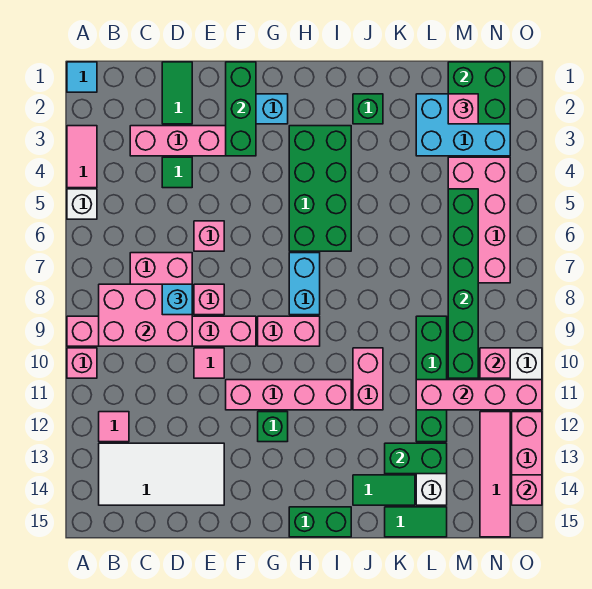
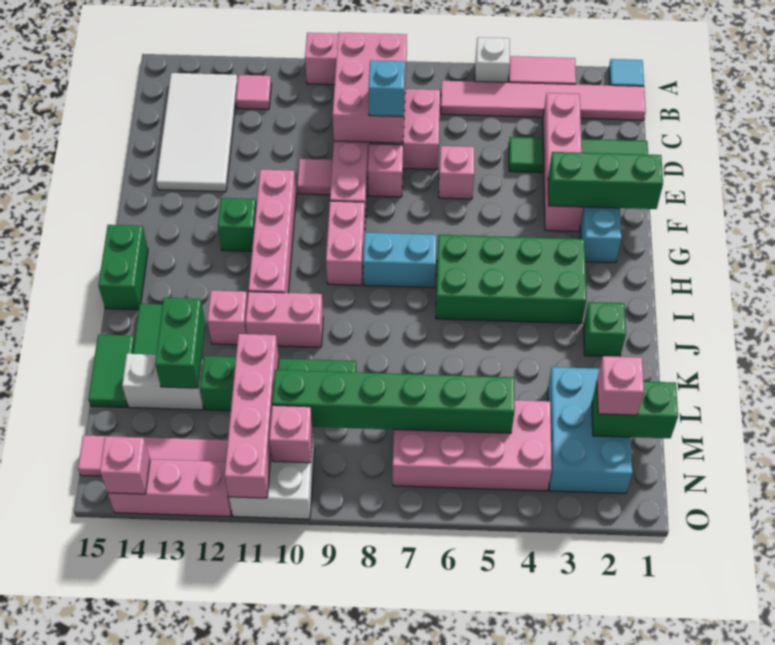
none -> pink 1x6 tile [441,81,646,120]
none -> pink 1x1 brick [207,291,248,345]
green 2x2 brick [448,62,510,124] -> green 1x2 brick [592,381,678,438]

